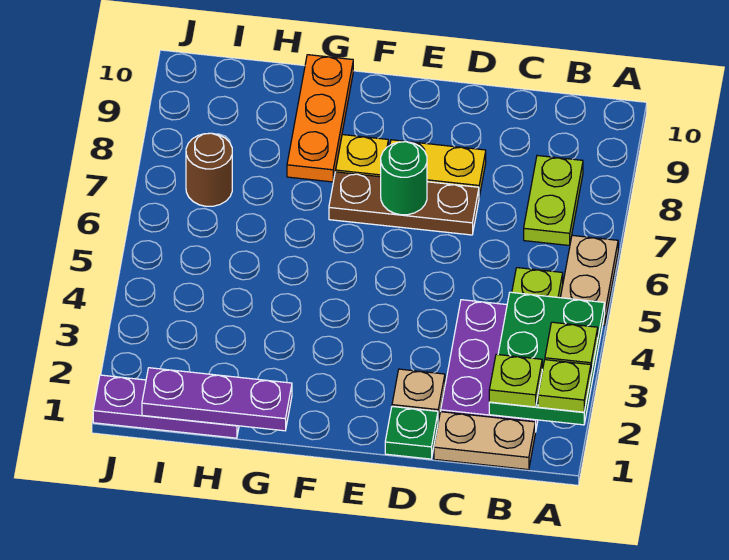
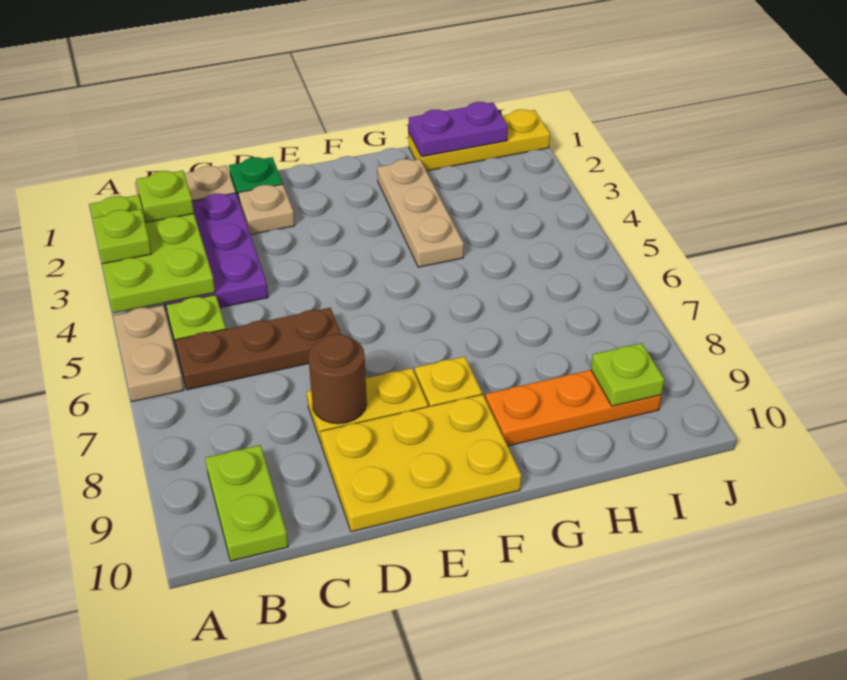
green 2x3 plate [489,292,605,425] -> lime 2x3 plate [89,195,215,313]
lime 1x1 plate [538,360,591,412] -> lime 1x1 plate moved to [591,343,664,406]
lime 1x2 plate [524,156,583,245] -> lime 1x2 plate moved to [205,445,288,561]
brown 1x3 plate [329,172,479,235] -> brown 1x3 plate moved to [175,308,341,390]
none -> yellow 2x3 plate [321,395,521,532]
green 1x1 round brick [381,142,427,215] -> none
purple 1x3 plate [142,368,292,431] -> purple 1x2 plate [409,102,508,157]
none -> tan 1x3 plate [377,159,464,267]
orange 1x3 plate [287,55,353,182] -> orange 1x3 plate turned to [485,370,662,446]
purple 1x3 plate [93,375,239,438] -> yellow 1x3 plate [409,109,550,171]
brown 1x1 round brick [186,133,232,206] -> brown 1x1 round brick moved to [308,334,367,424]

